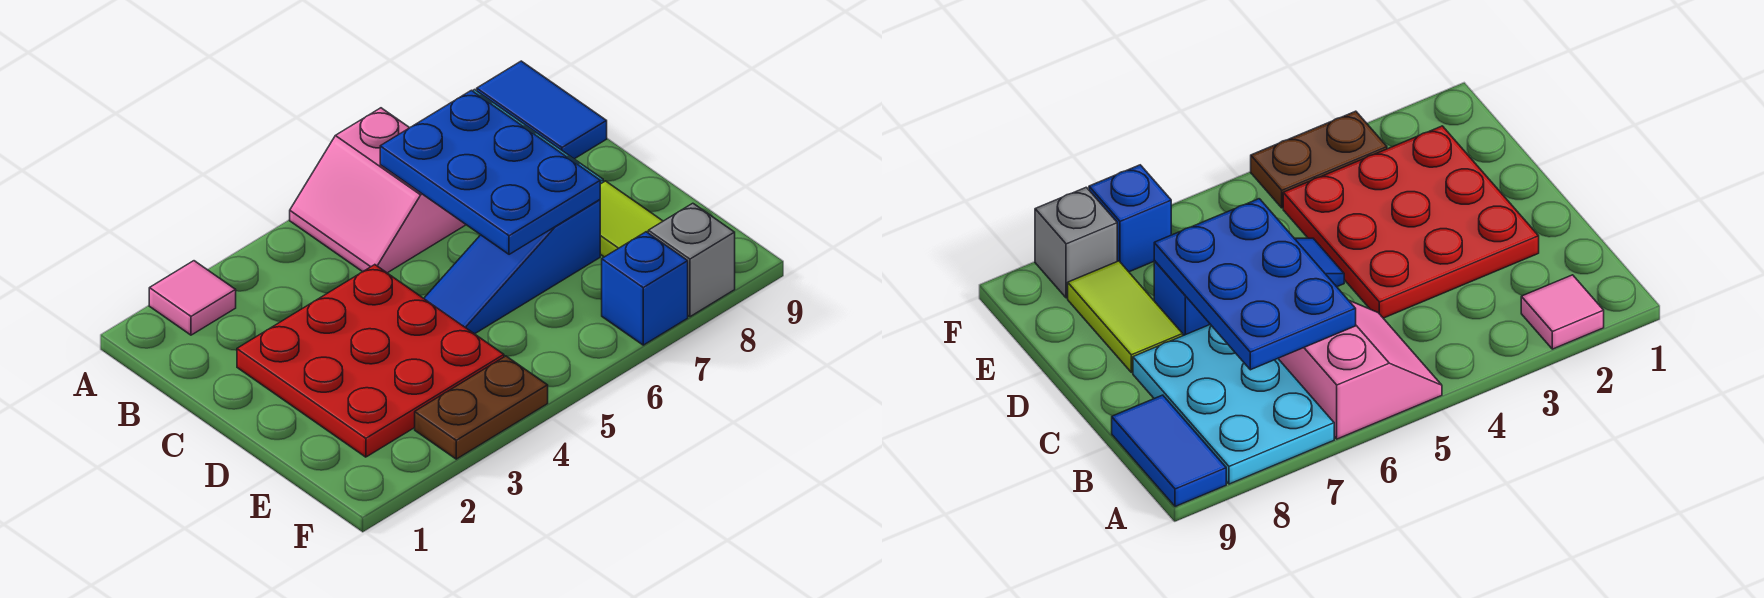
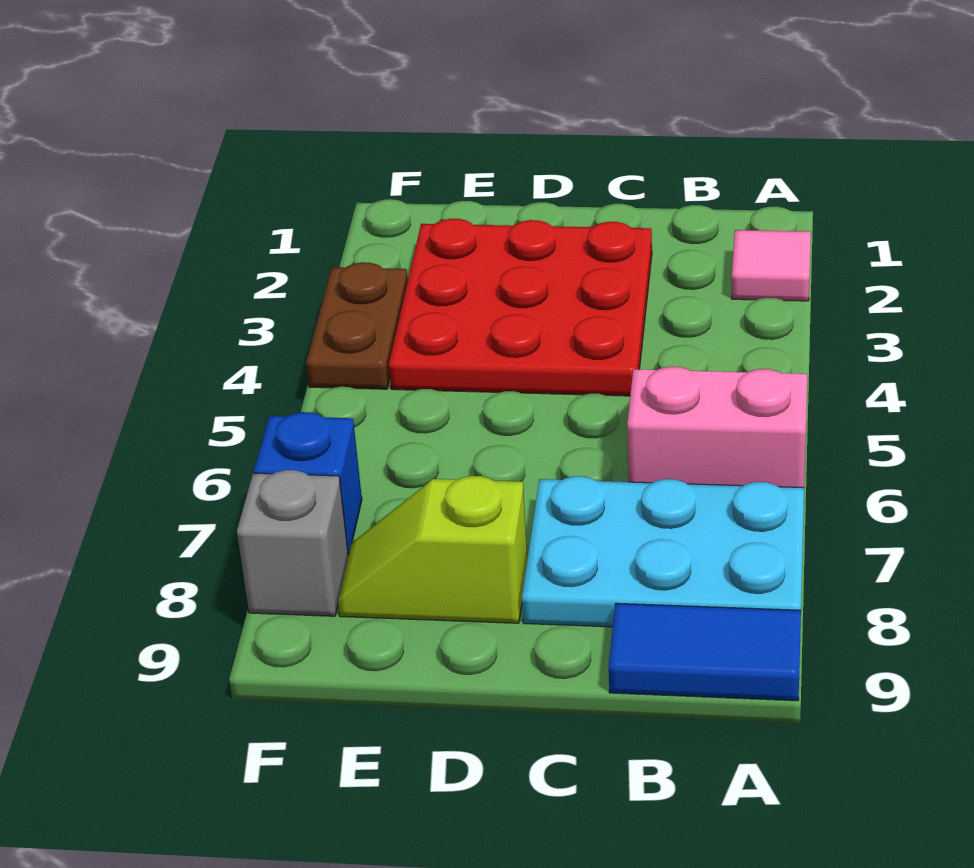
blue 2x3 plate [380,90,600,254] -> none
blue 1x3 slope [424,200,600,334] -> none
lime 1x2 tile [600,181,663,257] -> lime 1x2 slope [338,476,527,623]

